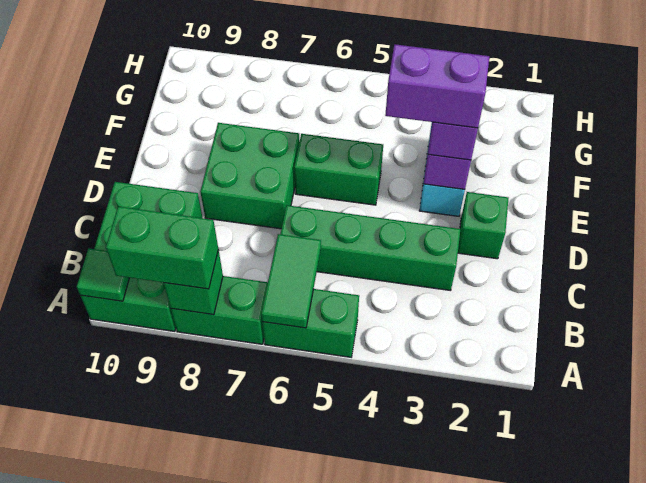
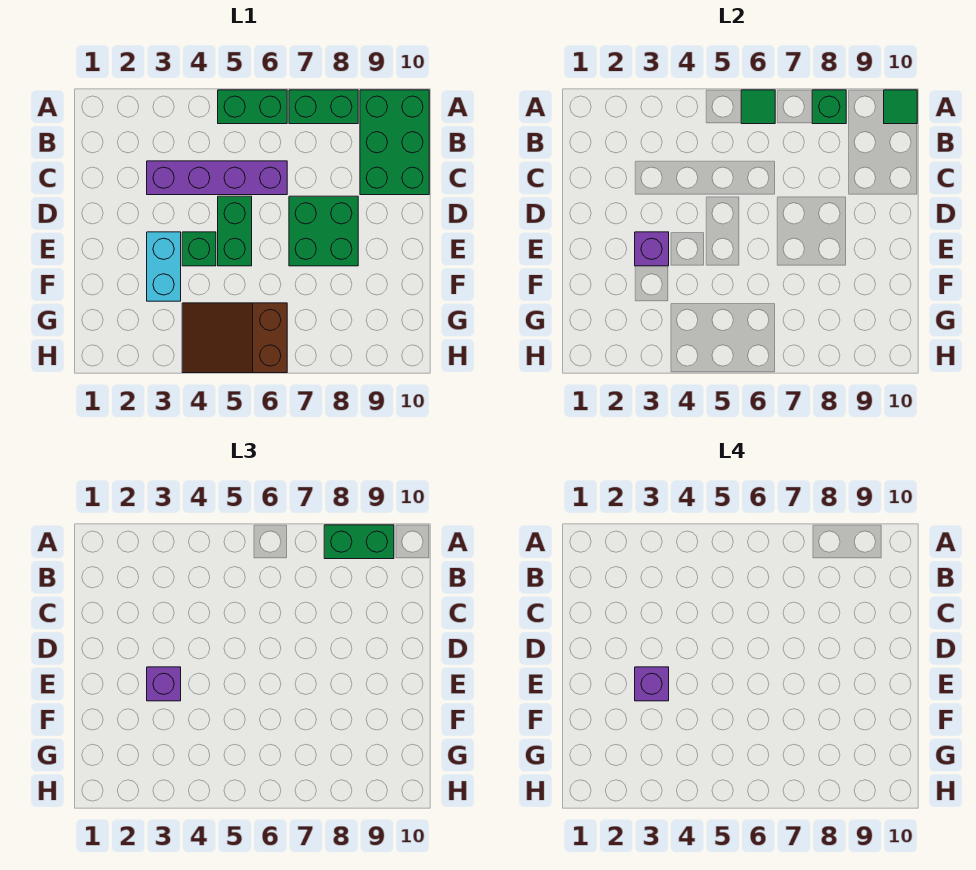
green 1x2 tile [261,234,321,328] -> green 1x1 tile [741,90,775,124]
green 1x4 brick [281,205,460,291] -> purple 1x4 brick [147,161,287,195]
green 1x1 brick [458,192,509,259] -> green 1x1 brick moved to [182,232,216,266]
purple 1x2 brick [385,44,489,128] -> purple 1x1 brick [635,667,669,701]
green 1x2 brick [294,134,383,205] -> green 1x2 brick turned to [218,196,252,266]
none -> brown 2x3 slope [182,303,287,373]

